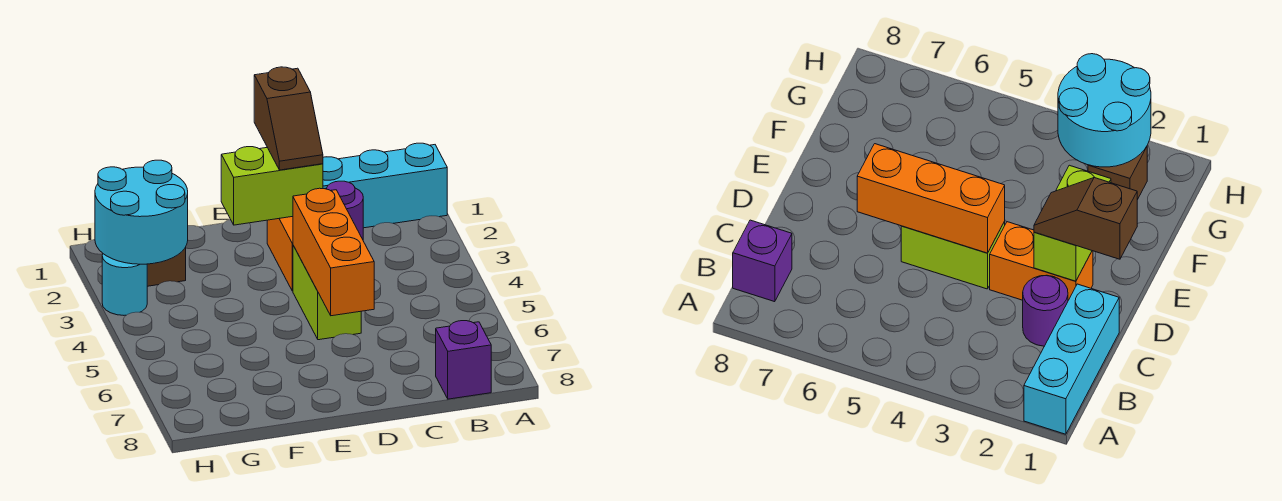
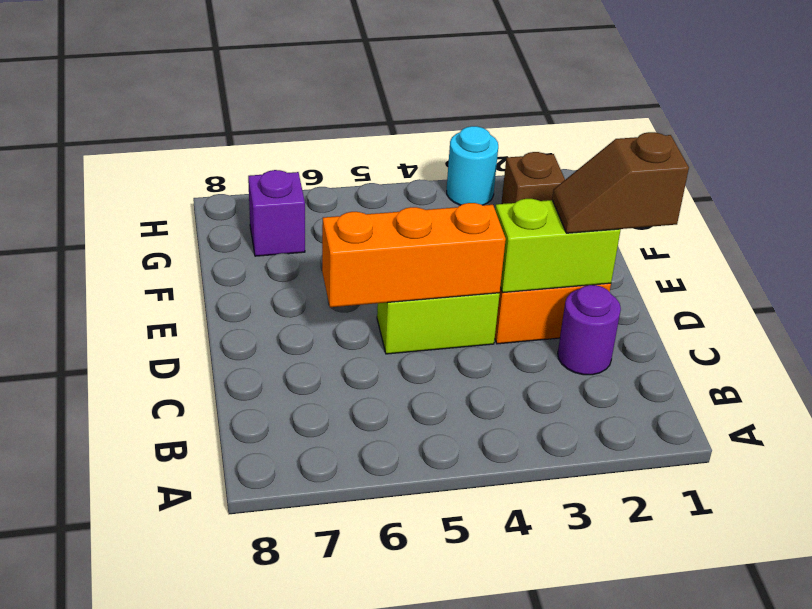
cyan 1x3 brick [323,143,447,228] -> none
purple 1x1 brick [436,321,491,399] -> purple 1x1 brick moved to [248,170,305,256]
lime 1x2 brick [221,147,323,225] -> lime 1x2 brick turned to [495,199,620,293]
cyan 2x2 round brick [95,160,188,264] -> none

